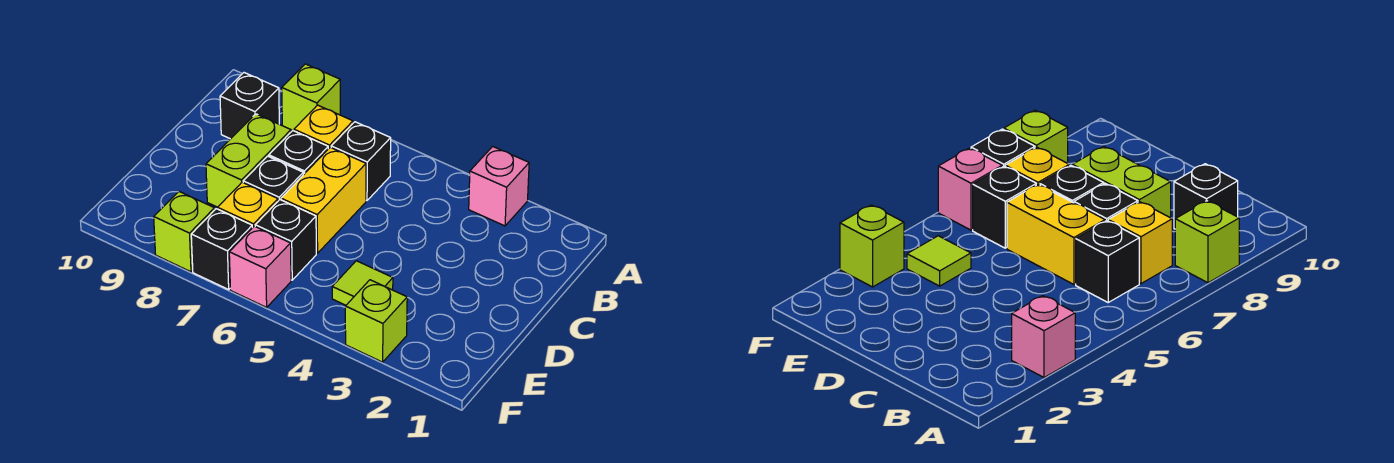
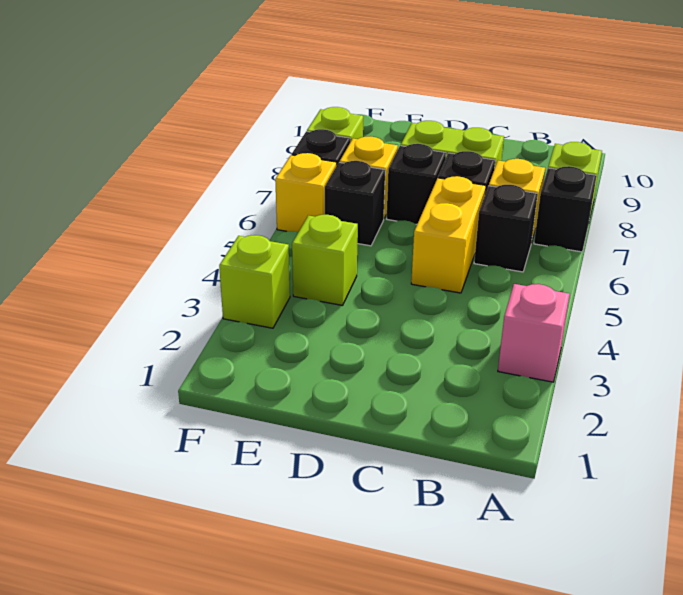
black 1x1 brick [220,73,279,139] -> black 1x1 brick moved to [534,166,597,252]
yellow 1x2 brick [281,147,366,253] -> yellow 1x2 brick turned to [411,176,486,293]
lime 1x1 tile [332,261,393,305] -> lime 1x1 brick [292,215,358,305]
pink 1x1 brick [229,226,291,307] -> yellow 1x1 brick [275,153,337,232]

